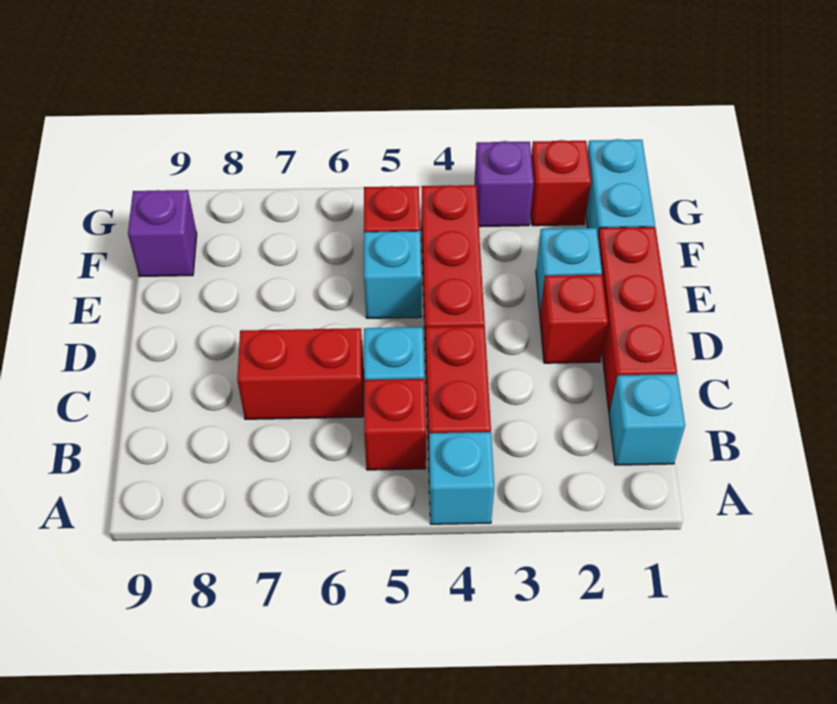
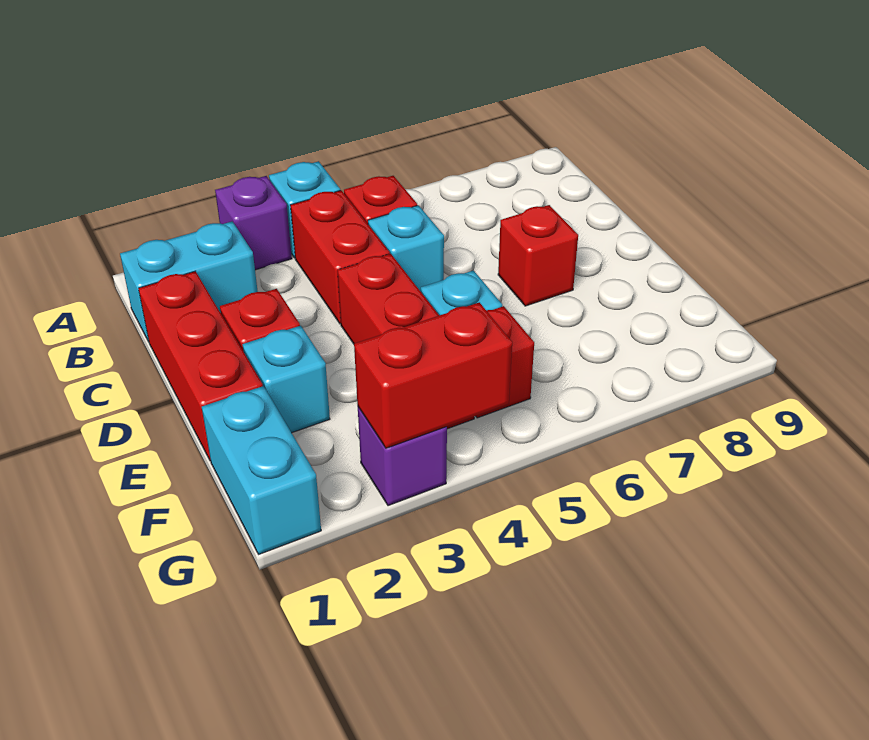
cyan 1x1 brick [609,374,685,465] -> cyan 1x2 brick [120,221,258,342]
red 1x2 brick [237,328,364,419] -> red 1x2 brick moved to [354,302,512,448]
purple 1x1 brick [128,190,197,277] -> purple 1x1 brick moved to [215,176,292,270]
red 1x1 brick [531,140,591,226] -> red 1x1 brick moved to [498,205,578,306]

